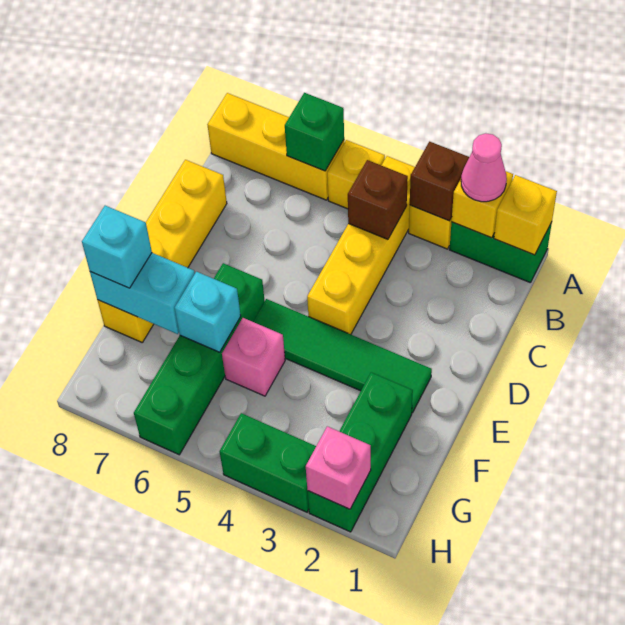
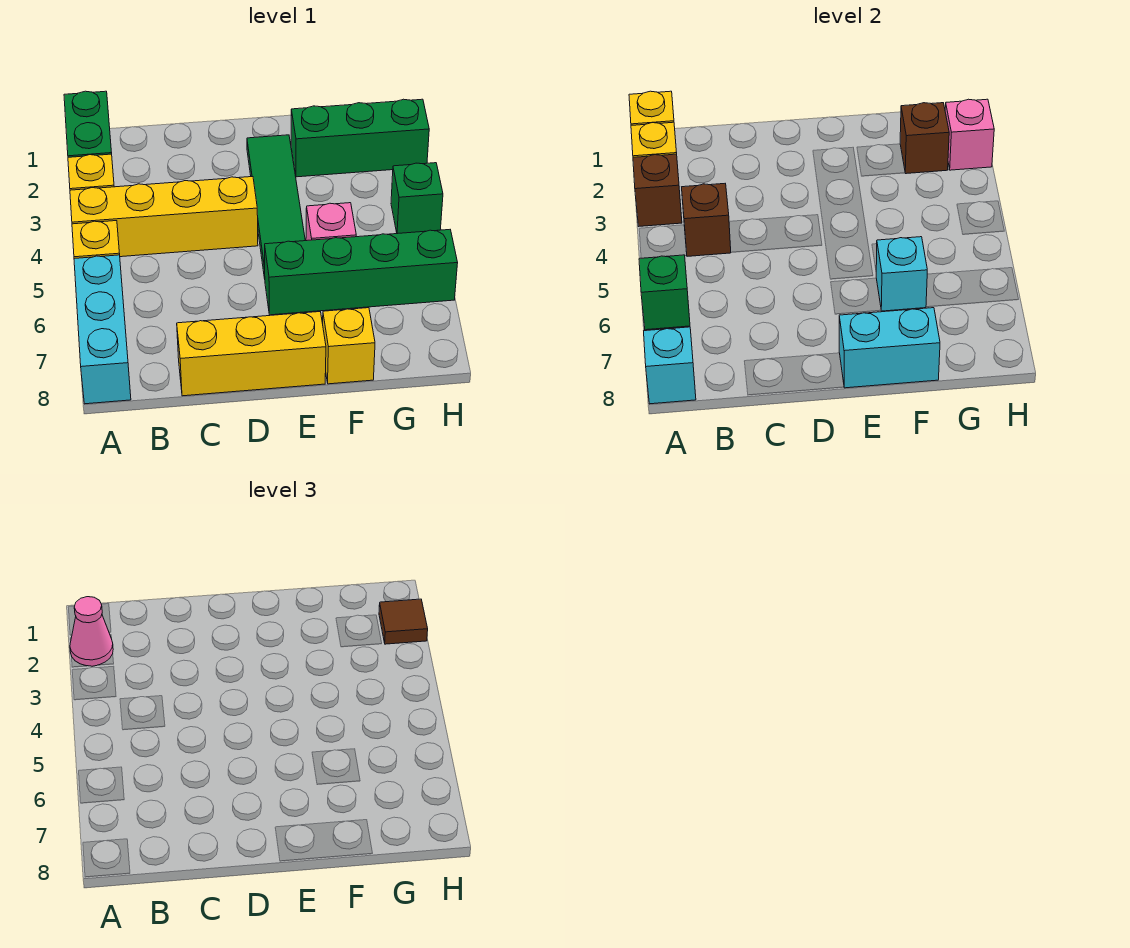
yellow 1x3 brick [207,93,344,200] -> cyan 1x3 brick [74,255,131,404]
cyan 1x2 brick [90,253,195,334] -> cyan 1x2 brick turned to [839,308,940,388]
cyan 1x1 brick [82,206,152,288] -> cyan 1x1 brick moved to [644,327,696,404]
none -> brown 1x1 brick [900,103,949,174]
none -> brown 1x1 tile [379,599,428,644]
green 1x2 brick [220,413,316,512] -> green 1x1 brick [391,163,443,234]

